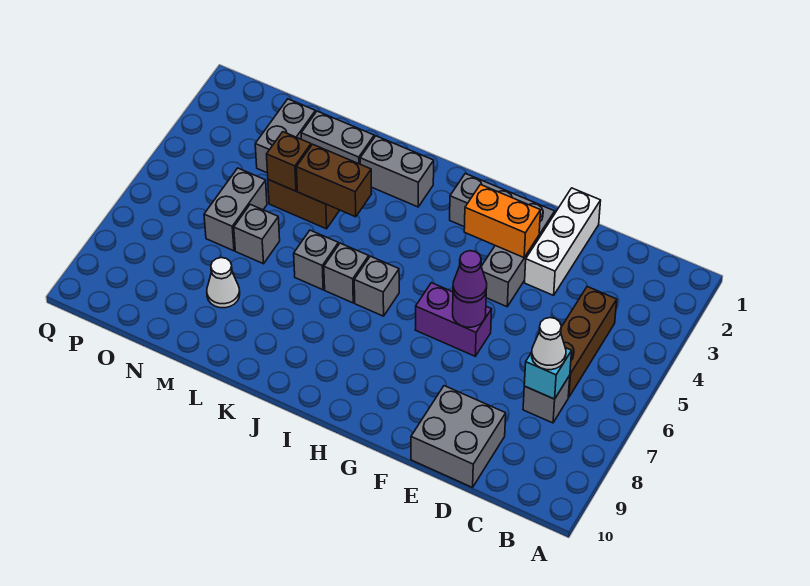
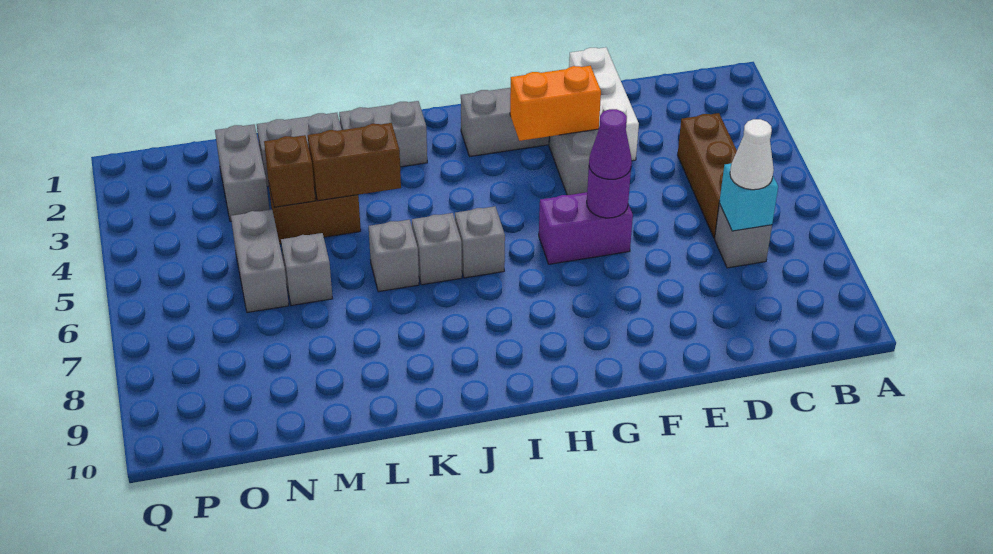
grey 2x2 brick [411,386,506,487] -> none
white 1x1 cone [207,258,240,308] -> none

